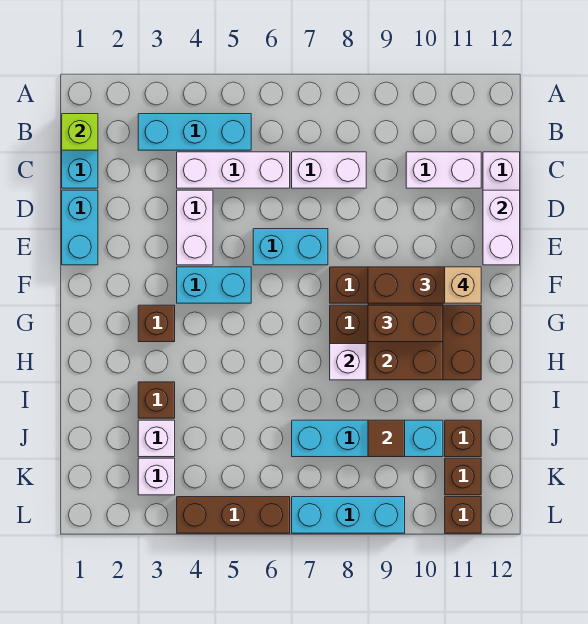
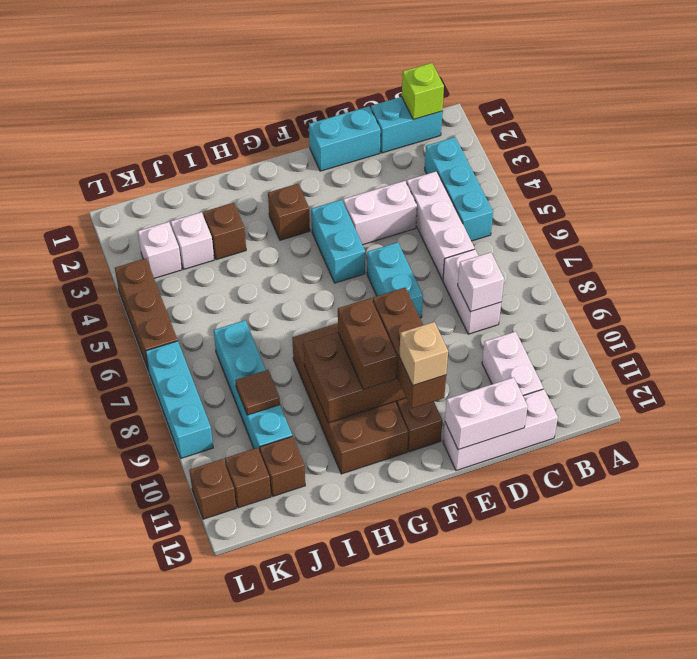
white 1x1 brick [330,344,366,380] -> white 1x1 brick moved to [458,252,504,312]

